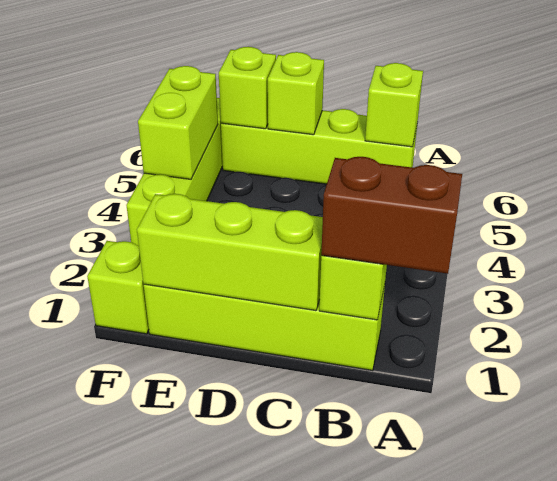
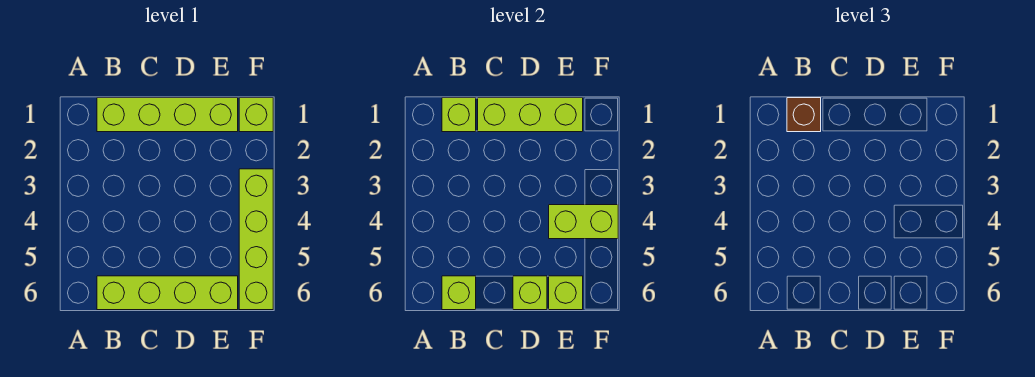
brown 1x2 brick [321,157,462,274] -> brown 1x1 brick [787,98,821,132]
lime 1x2 brick [138,66,218,179] -> lime 1x2 brick turned to [549,205,618,239]

